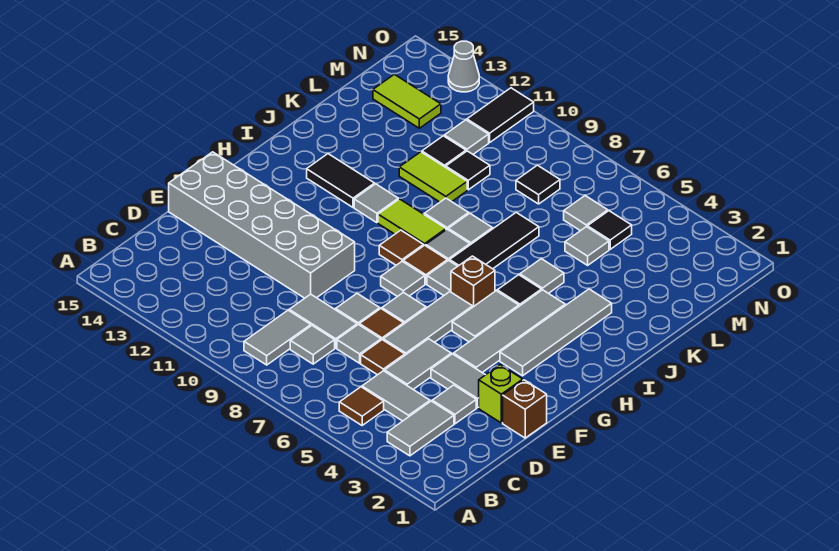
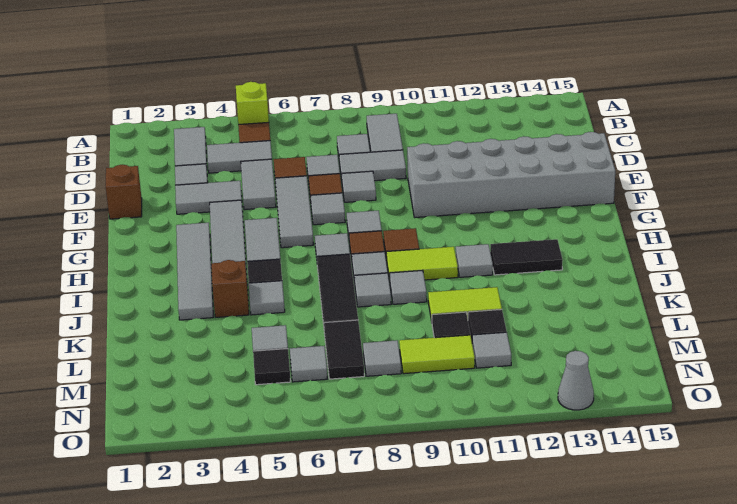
lime 1x1 brick [479,365,523,423] -> lime 1x1 brick moved to [236,82,269,125]
brown 1x1 brick [451,256,495,307] -> brown 1x1 brick moved to [211,260,249,317]
black 1x1 tile [516,165,560,204] -> grey 1x1 tile [363,340,401,376]
lime 1x2 tile [373,74,441,128] -> lime 1x2 tile moved to [399,335,475,374]
black 1x2 tile [467,88,534,142] -> black 1x2 tile moved to [324,320,364,379]

